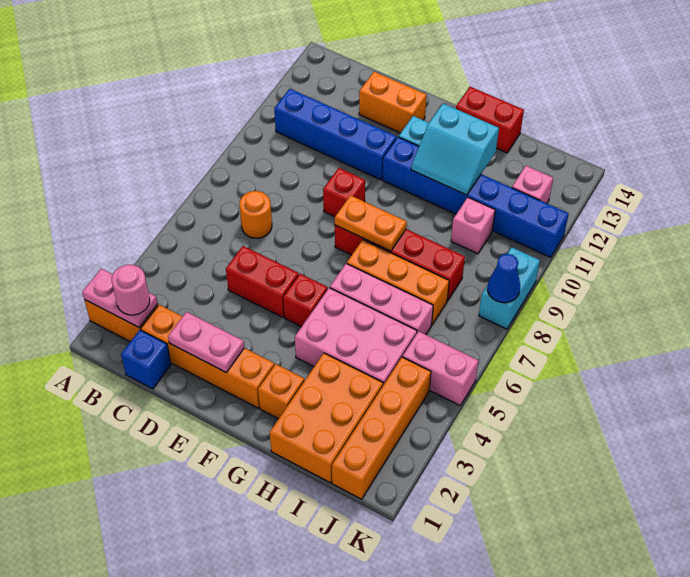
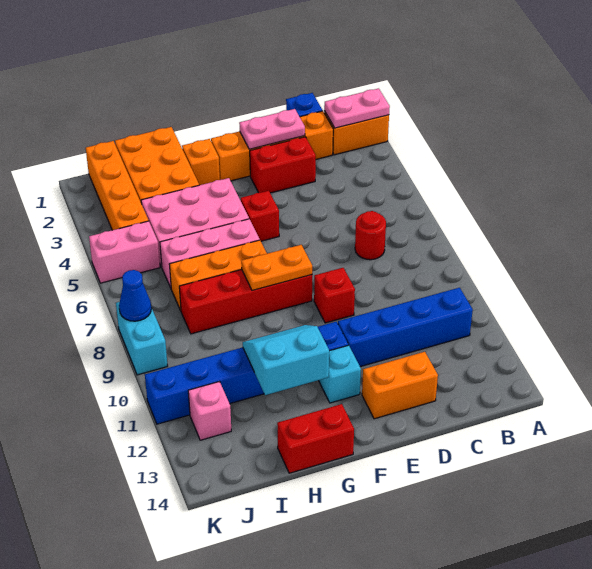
pink 1x1 round brick [111,265,150,315] -> none
orange 1x1 round brick [239,191,272,238] -> red 1x1 round brick [355,211,386,260]
red 1x2 brick [226,246,299,317] -> red 1x2 brick moved to [250,137,316,193]
pink 1x1 brick [451,197,495,254] -> none

